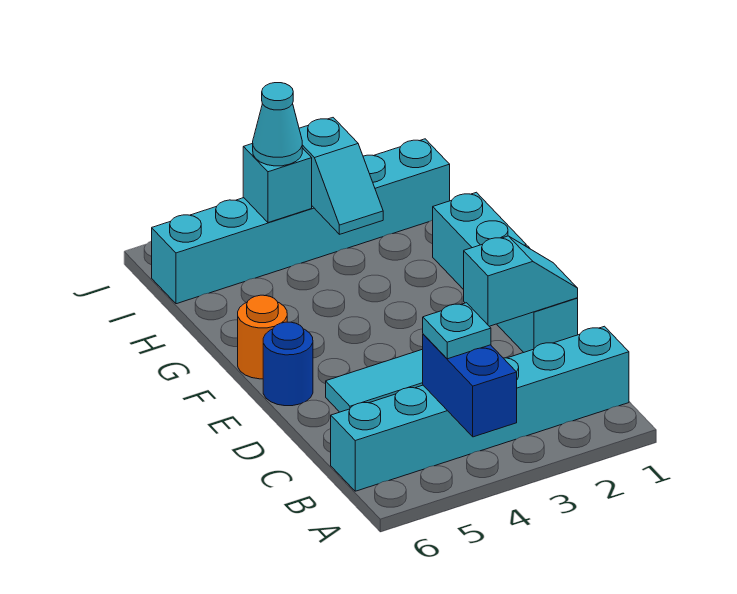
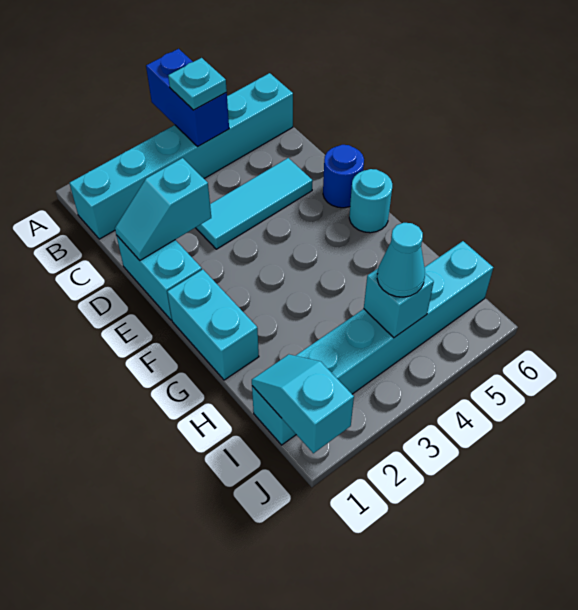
orange 1x1 round brick [238,295,287,379] -> cyan 1x1 round brick [349,169,392,233]
cyan 1x2 slope [299,118,383,234] -> cyan 1x2 slope moved to [252,354,354,453]

